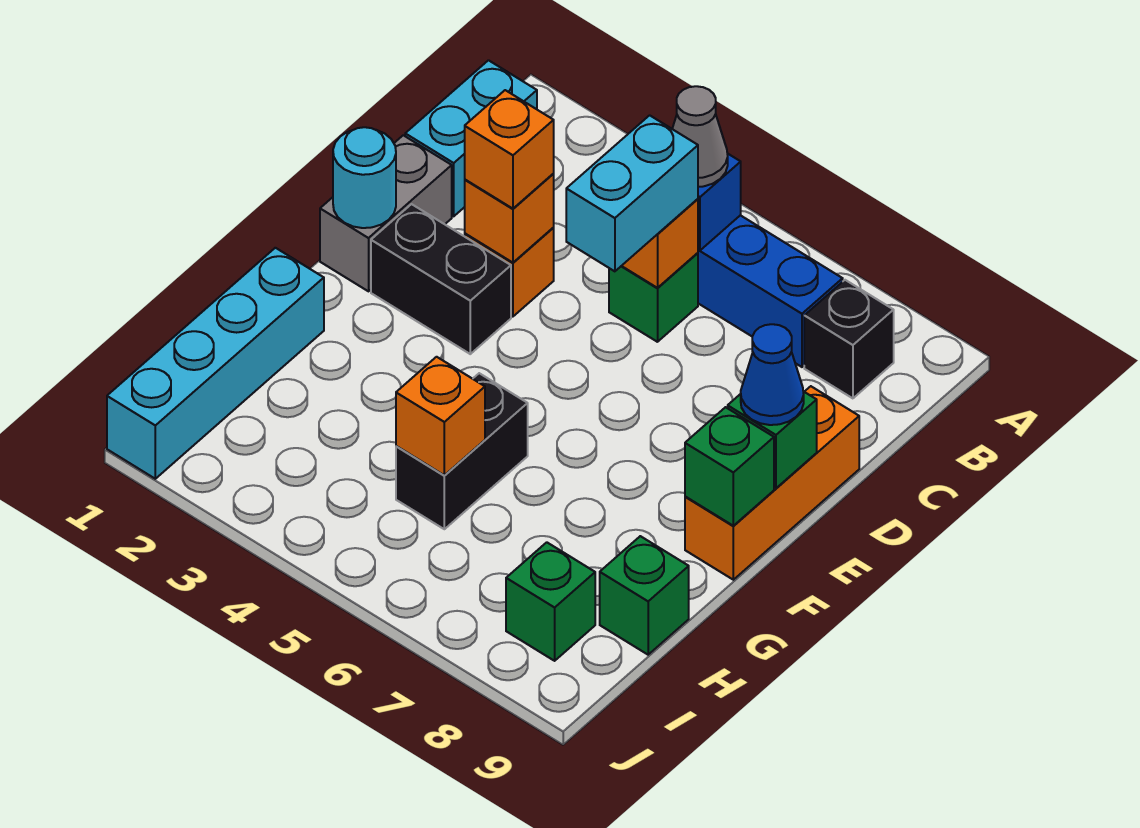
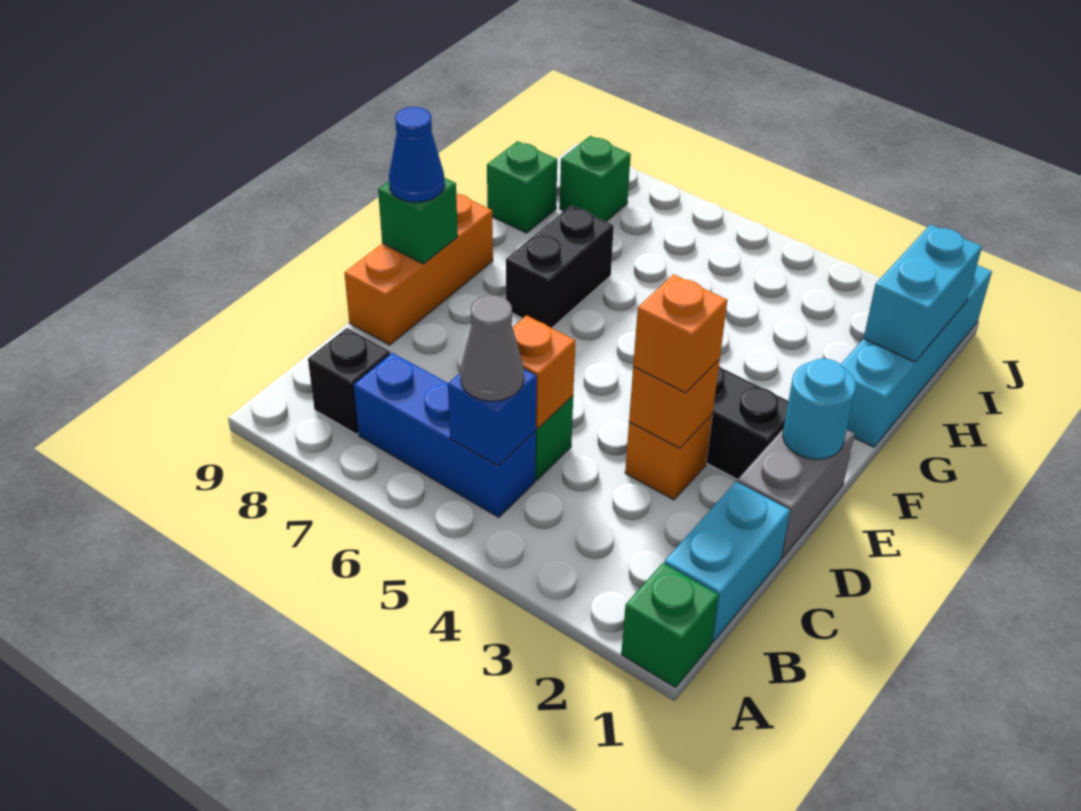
cyan 1x2 brick [566,115,698,271] -> cyan 1x2 brick moved to [864,225,982,362]
green 1x1 brick [685,407,774,526] -> green 1x1 brick moved to [621,563,719,687]
black 1x2 brick [396,373,528,529] -> black 1x2 brick moved to [506,206,614,328]
orange 1x1 brick [396,357,485,475] -> none

